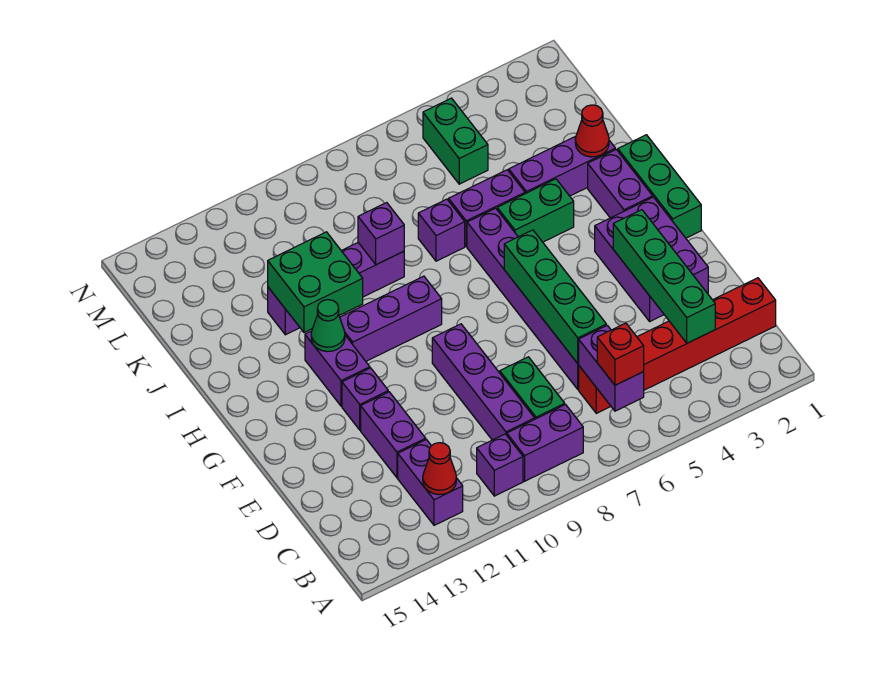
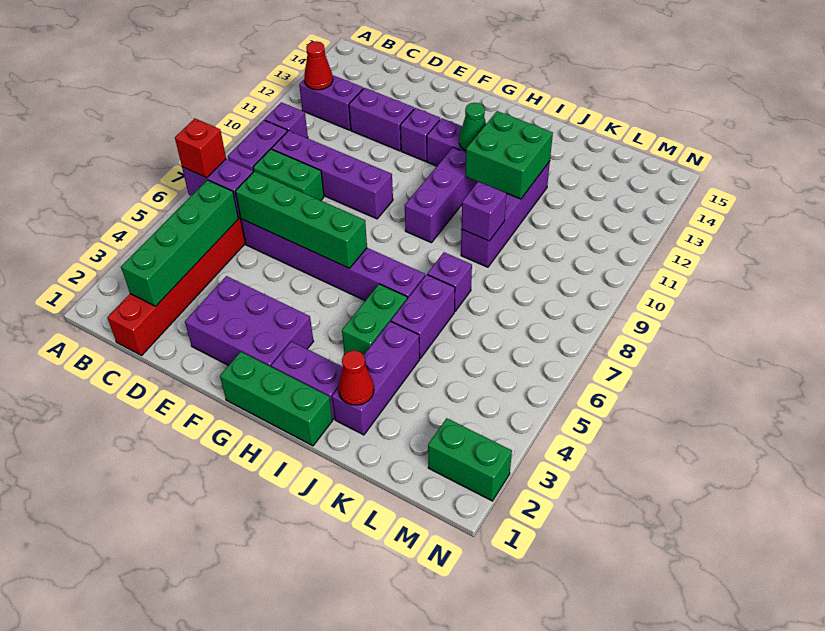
green 1x4 brick [613,210,715,343] -> green 1x4 brick turned to [121,180,238,306]
green 1x2 brick [423,98,488,184] -> green 1x2 brick moved to [428,418,512,501]

